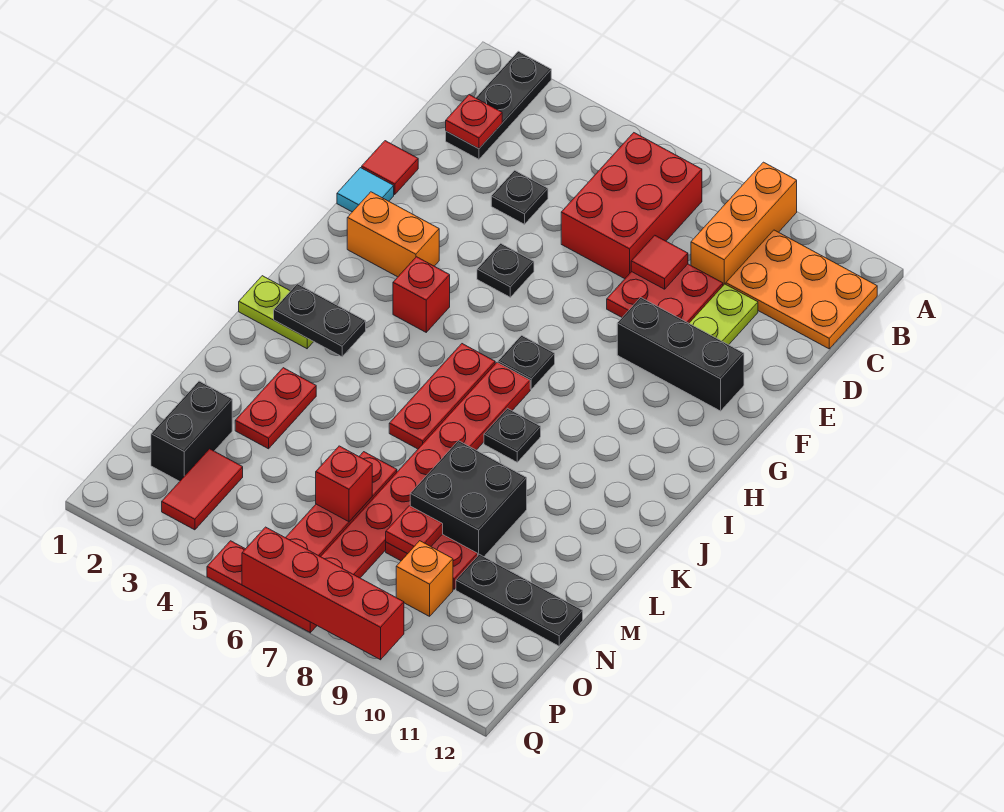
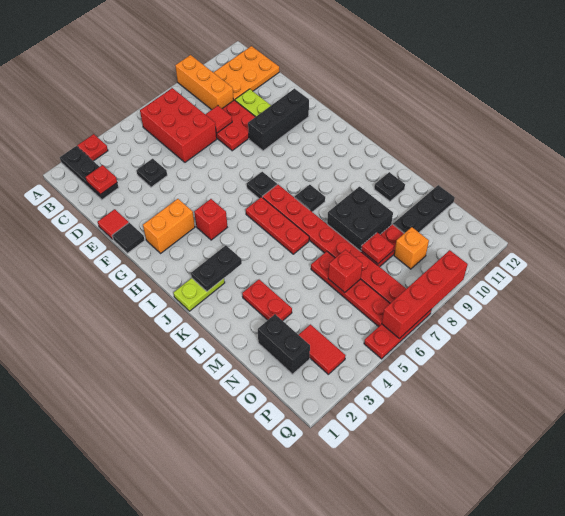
none -> red 1x1 plate [77,134,108,161]
cyan 1x1 tile [337,168,394,212] -> black 1x1 tile [112,223,145,253]
black 1x1 plate [477,243,534,297] -> black 1x1 plate moved to [374,172,405,201]

